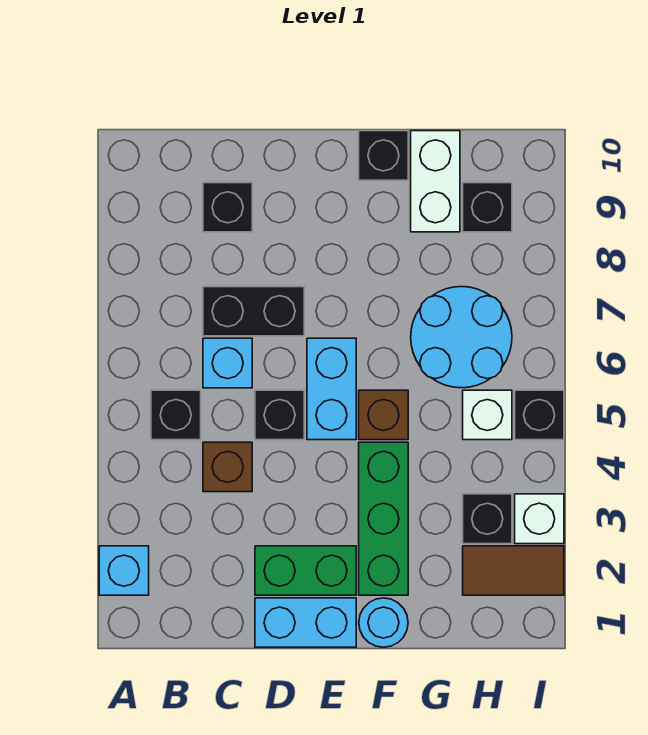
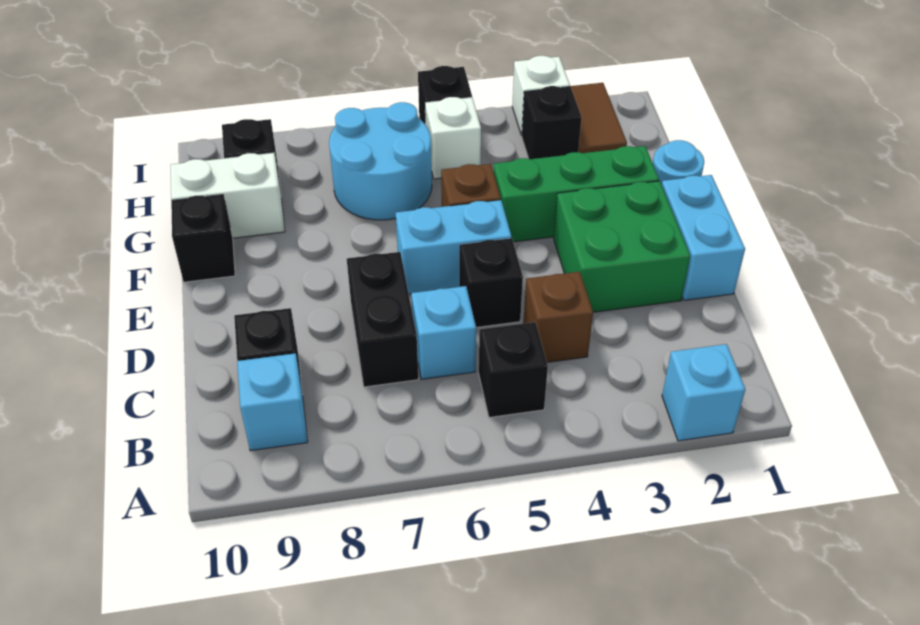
none -> cyan 1x1 brick [237,353,308,451]
green 1x2 brick [255,546,356,595] -> green 2x2 brick [554,181,690,312]

